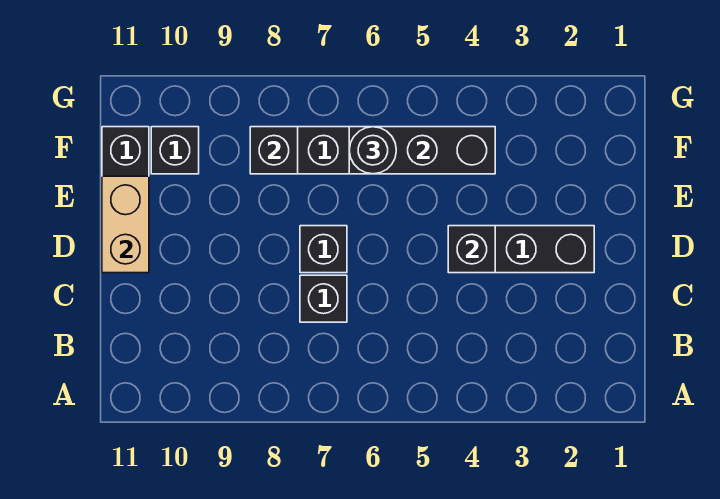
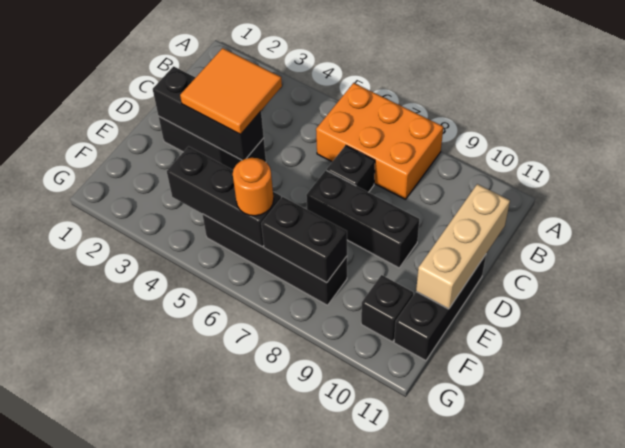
none -> orange 2x3 brick [316,83,443,199]
none -> orange 2x2 tile [180,48,282,135]
black 1x1 brick [448,226,495,273] -> black 1x3 brick [153,66,264,160]
black 1x1 brick [300,226,347,273] -> black 1x3 brick [306,170,420,268]
tan 1x2 brick [102,176,149,273] -> tan 1x3 brick [416,184,510,309]
black 1x1 round brick [349,127,396,174] -> orange 1x1 round brick [233,158,274,216]
black 1x1 brick [250,127,298,174] -> black 1x2 brick [261,197,347,283]

